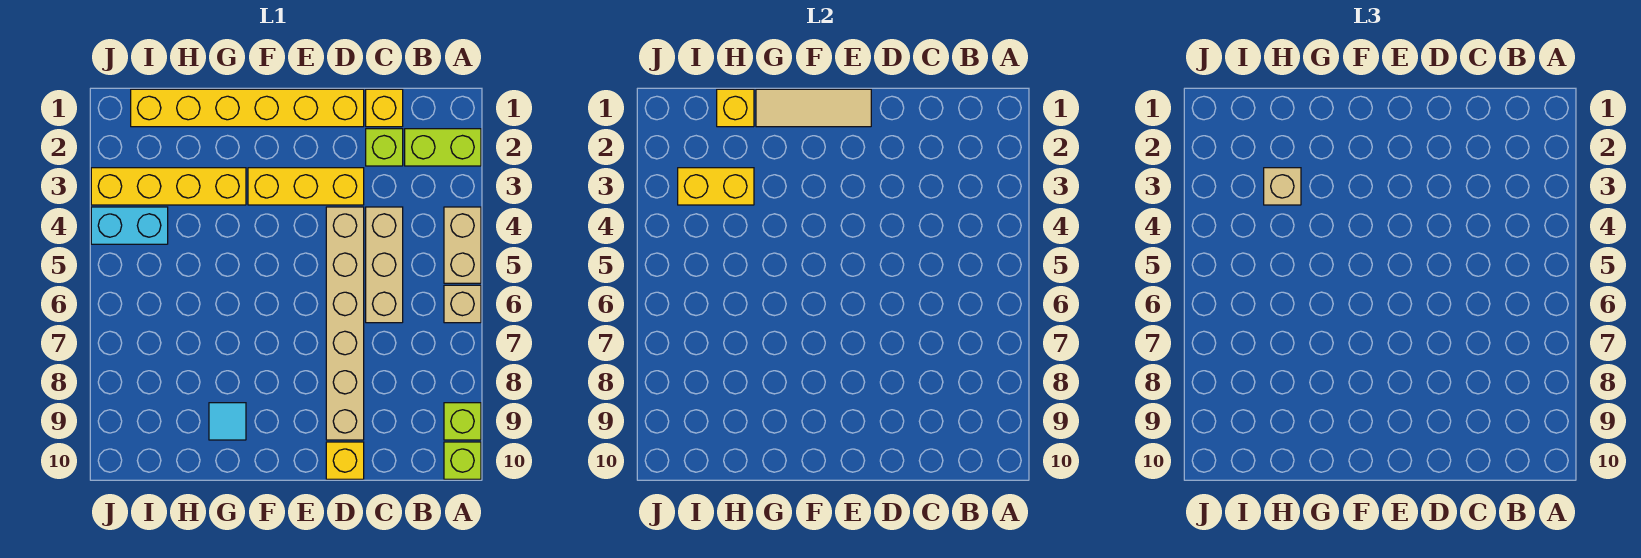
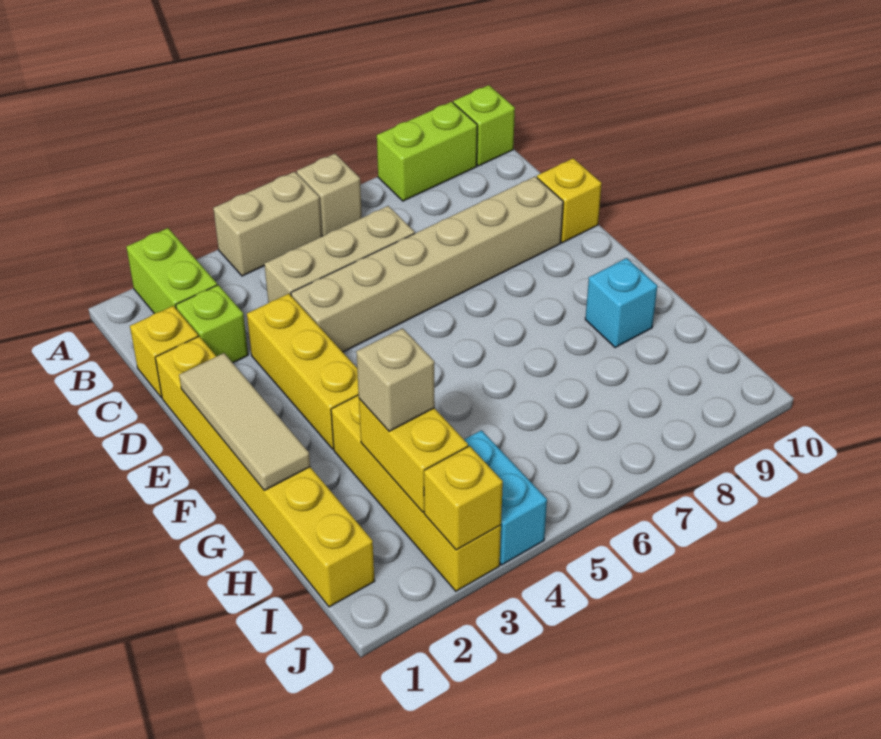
lime 1x1 brick [444,403,481,440] -> lime 1x2 brick [377,102,477,201]
cyan 1x1 tile [209,403,246,440] -> cyan 1x1 brick [585,258,657,348]
yellow 1x1 brick [717,89,754,127] -> yellow 1x1 brick moved to [424,446,503,550]

